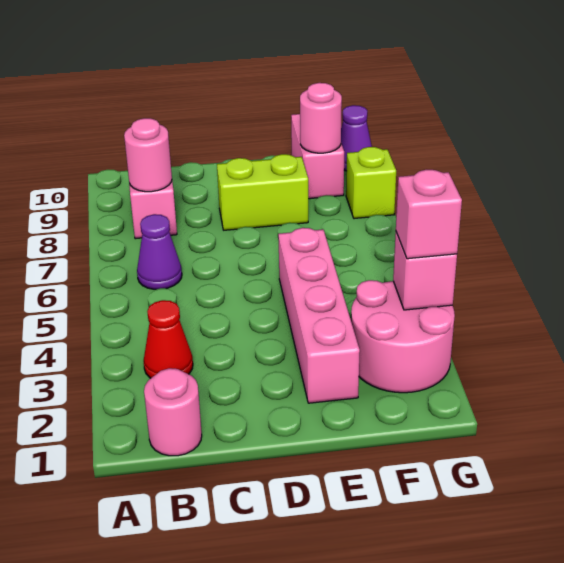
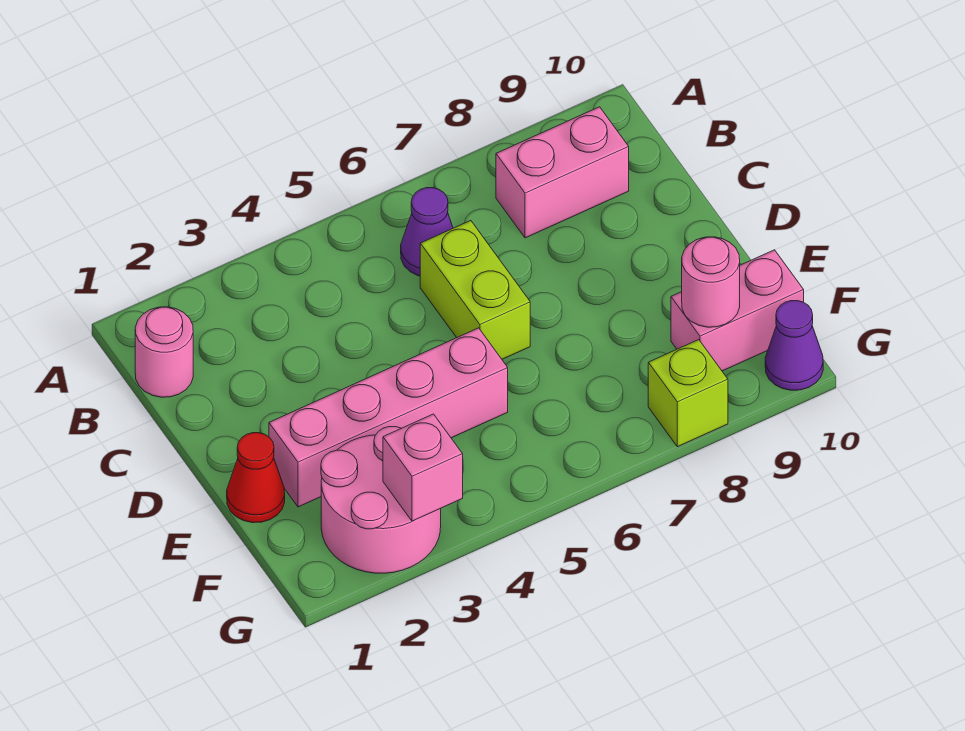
red 1x1 cone [144,300,193,378] -> red 1x1 cone moved to [227,433,285,523]
pink 1x1 round brick [124,118,172,192] -> none
lime 1x2 brick [217,154,308,230] -> lime 1x2 brick moved to [420,221,530,359]
pink 1x1 brick [396,170,462,259] -> none

